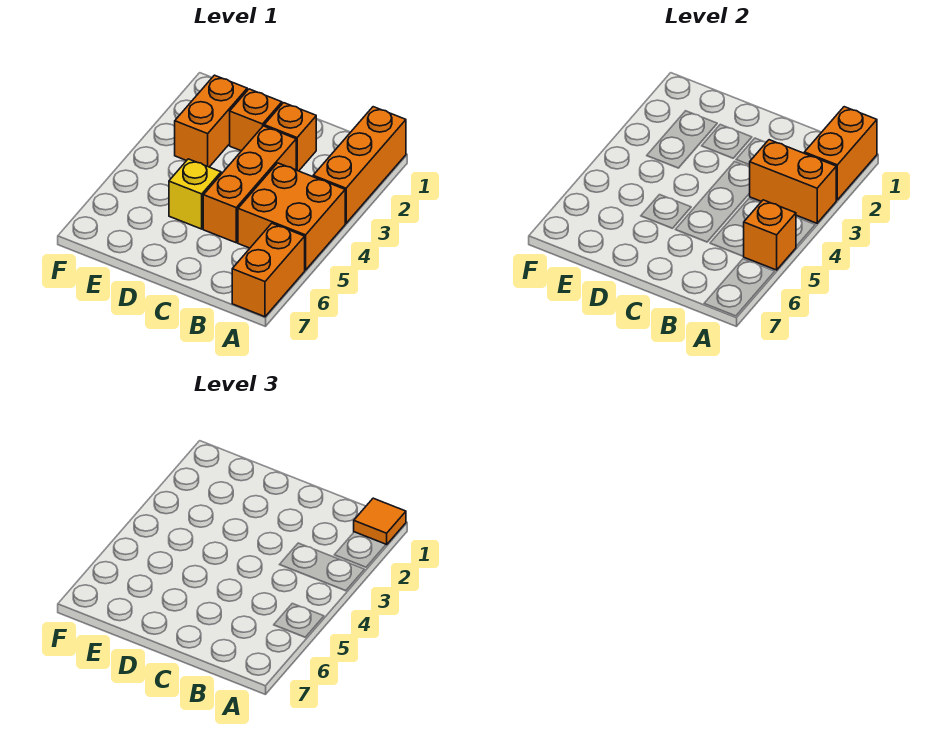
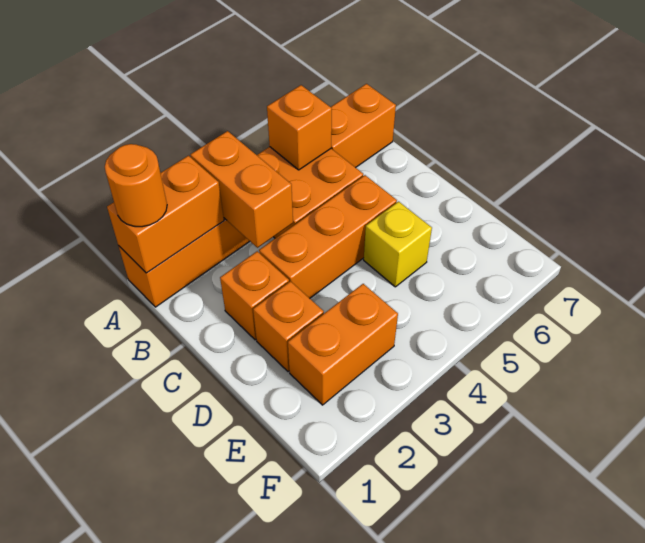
orange 1x1 tile [354,498,406,545] -> orange 1x1 round brick [105,144,167,227]

